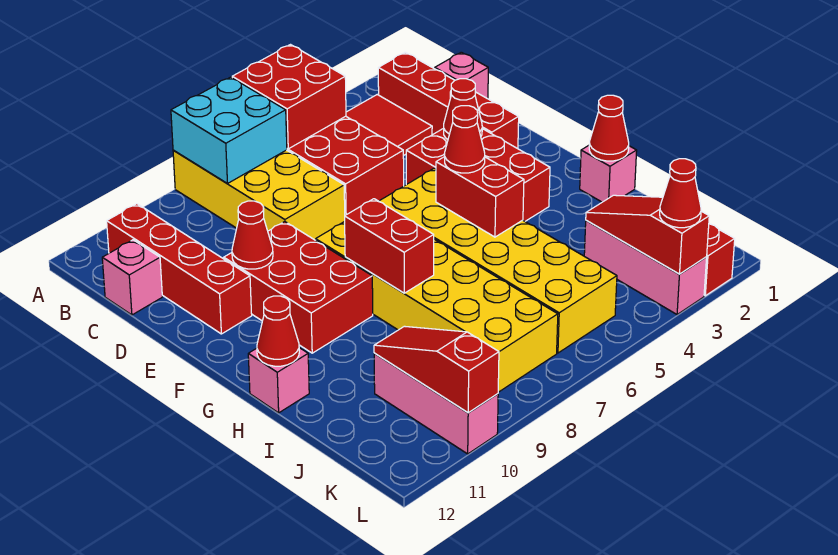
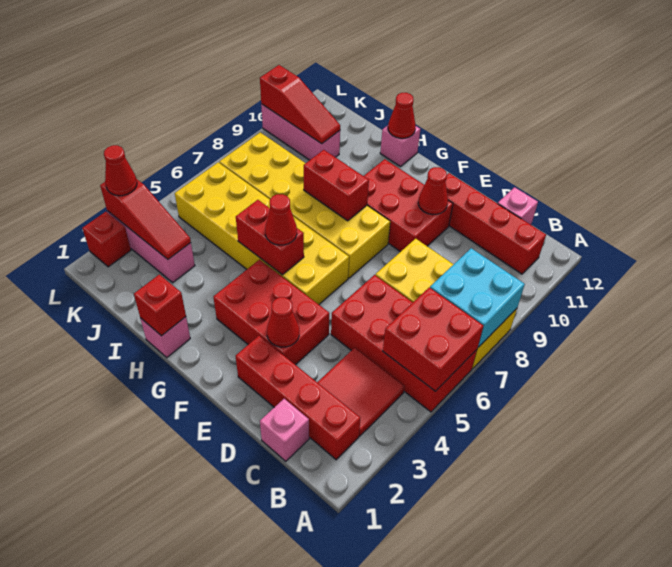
red 1x1 cone [589,95,629,161] -> red 1x1 brick [134,275,186,336]

